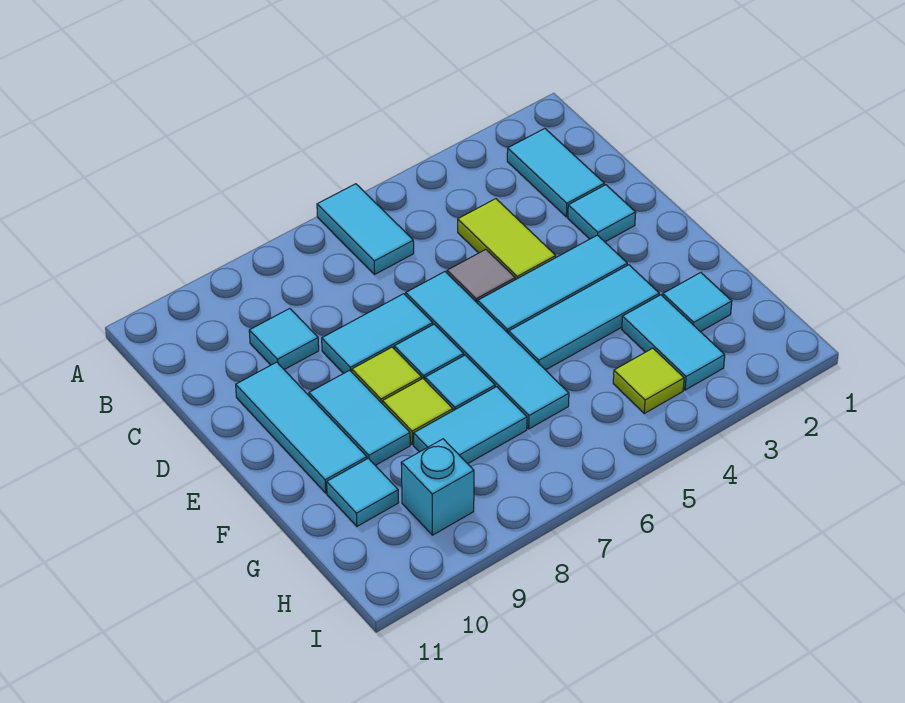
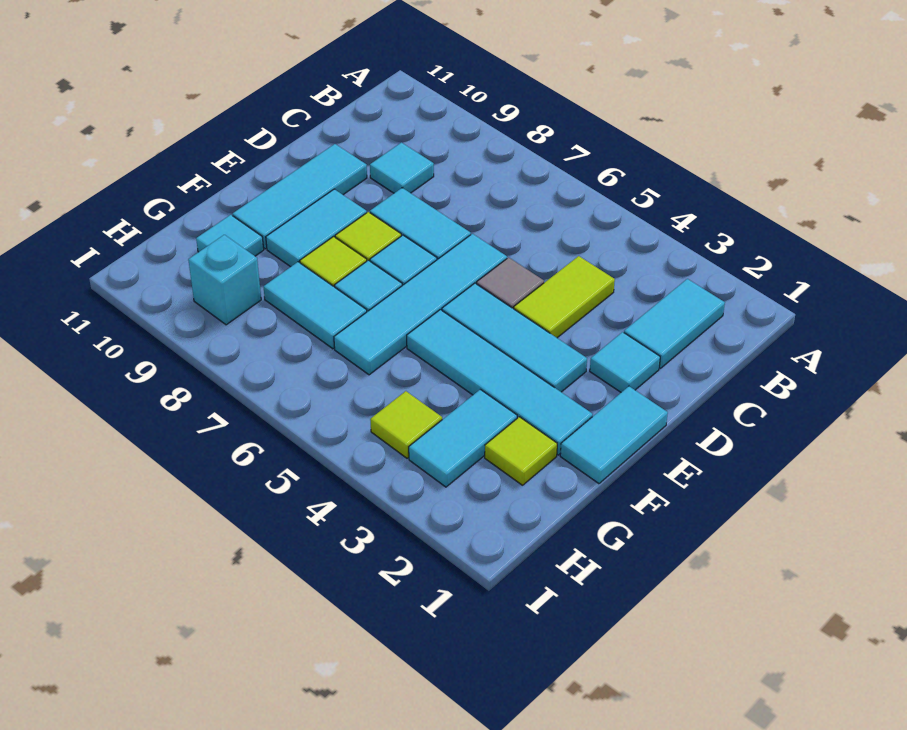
cyan 1x2 tile [317,184,414,274] -> cyan 1x2 tile moved to [560,386,668,484]
cyan 1x3 tile [509,265,659,370] -> cyan 1x4 tile [407,310,593,455]
cyan 1x1 tile [663,273,732,332] -> lime 1x1 tile [485,417,557,485]

